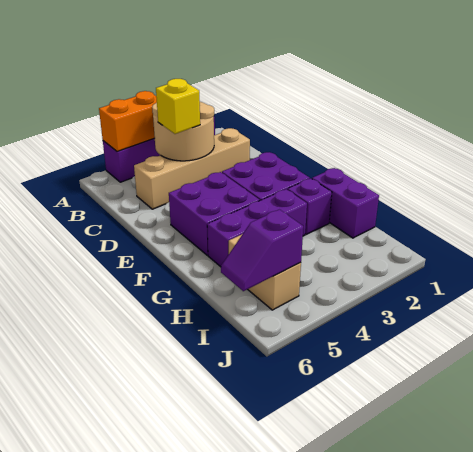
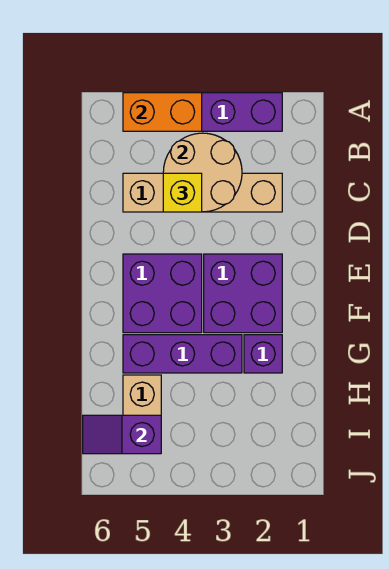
purple 1x2 brick [312,168,379,238] -> none

